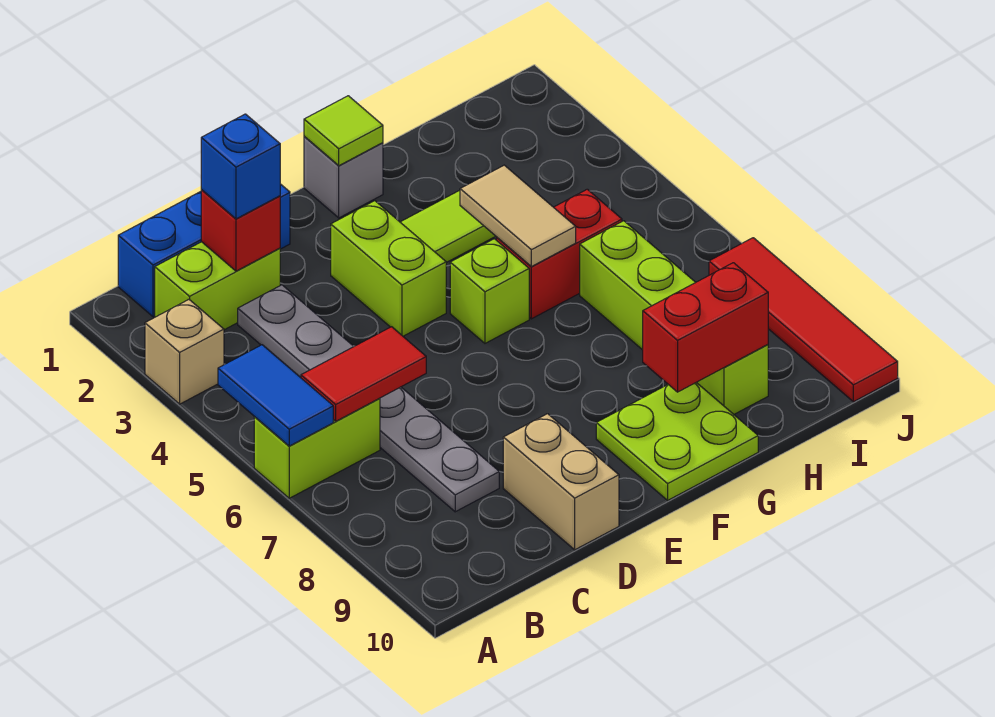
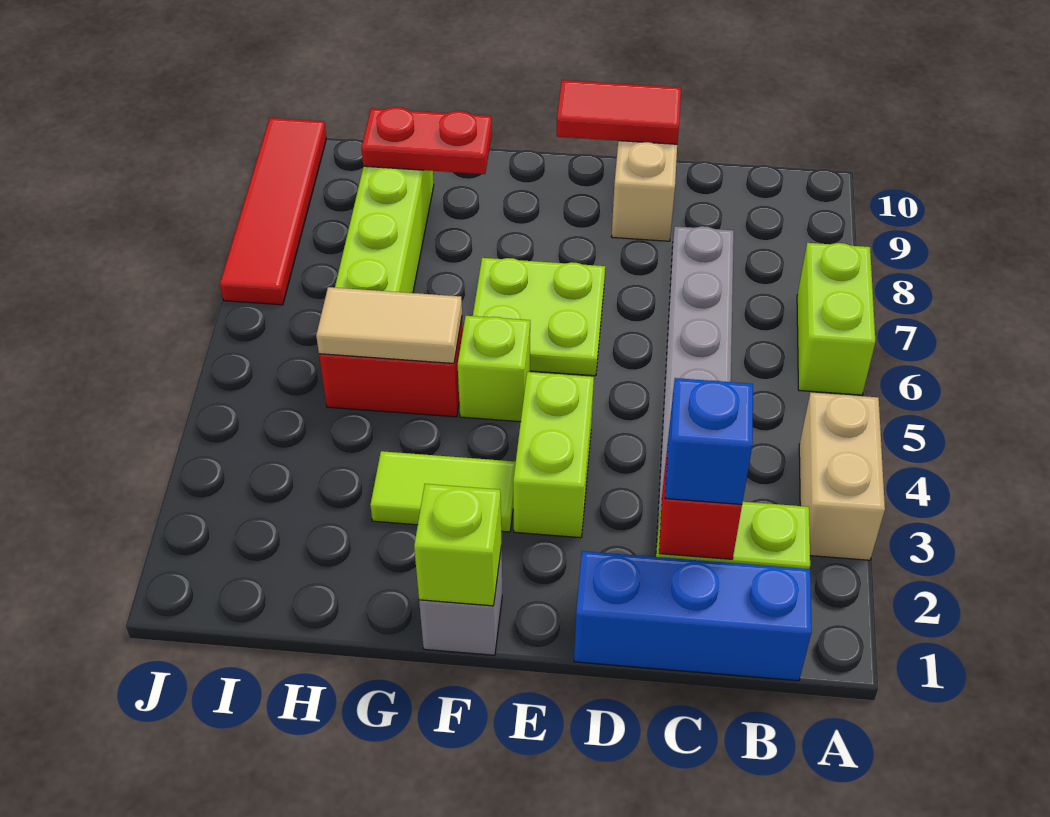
tan 1x1 brick [145,300,224,404] -> tan 1x2 brick [799,393,885,560]
blue 1x2 tile [218,345,333,446] -> none
lime 1x2 brick [254,398,380,498] -> lime 1x2 brick turned to [797,243,875,395]
red 1x2 tile [301,327,426,421] -> red 1x2 tile moved to [557,80,681,144]
lime 1x1 tile [304,96,383,166] -> lime 1x1 brick [414,484,502,606]
lime 2x2 plate [596,382,758,500] -> lime 2x2 plate moved to [473,258,605,376]
tan 1x2 tile [460,165,576,267] -> tan 1x2 tile turned to [316,287,462,363]
red 1x2 brick [643,263,768,392] -> red 1x2 plate [361,107,492,174]

